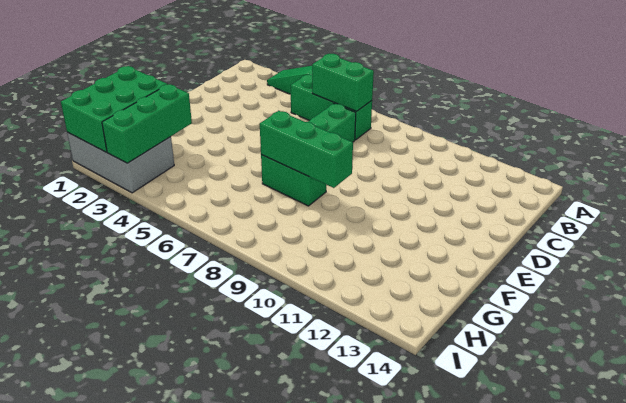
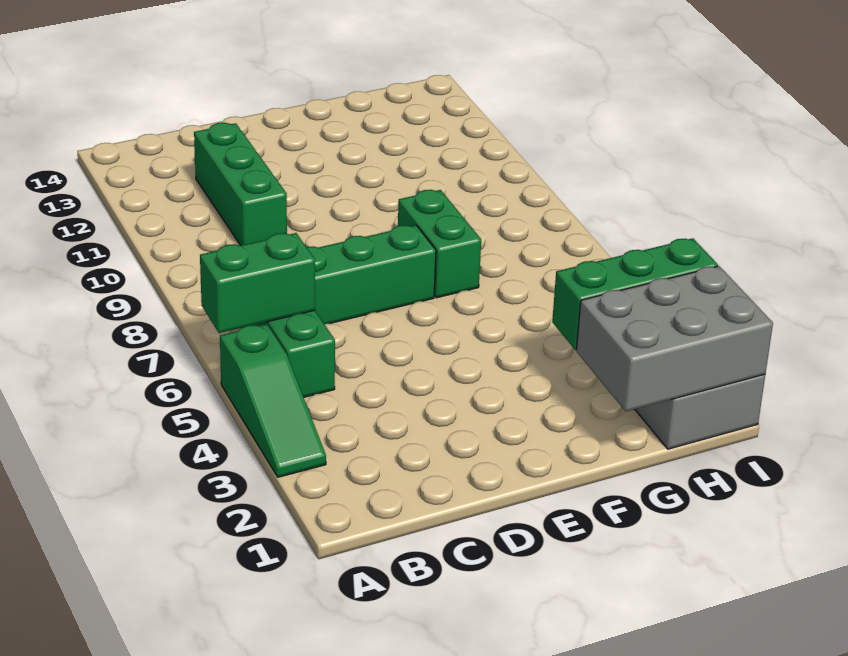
green 1x2 brick [312,54,374,111] -> green 1x2 brick turned to [200,233,315,333]
green 1x3 brick [260,111,353,188] -> green 1x3 brick moved to [194,123,287,245]
green 2x3 brick [61,66,168,152] -> grey 2x3 brick [576,266,773,411]

